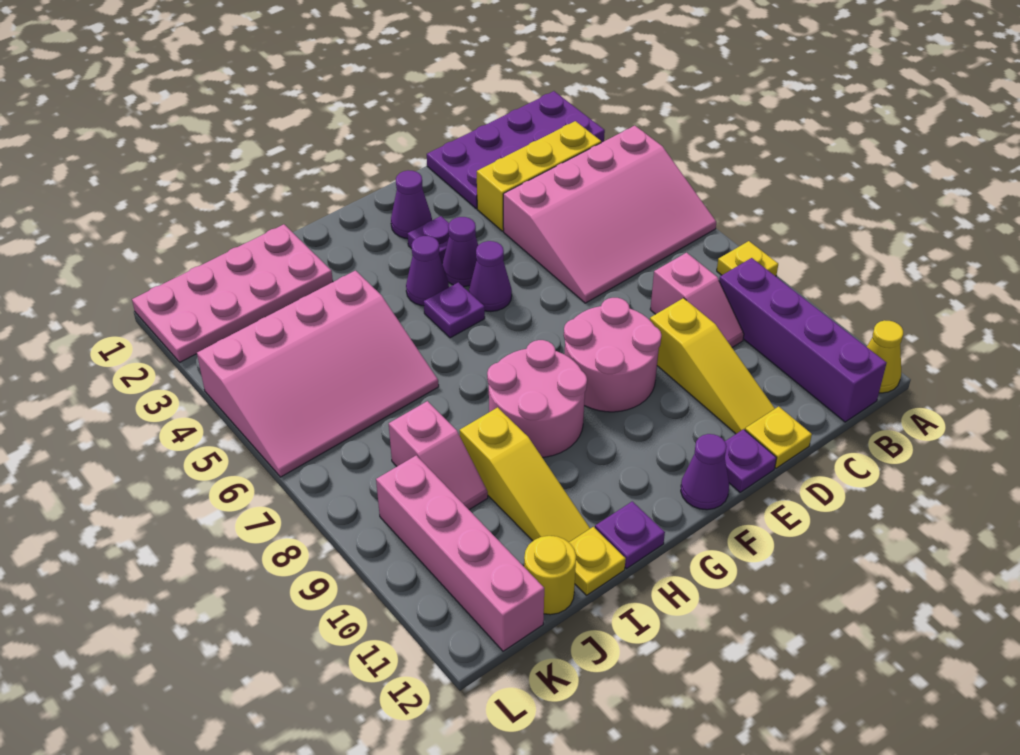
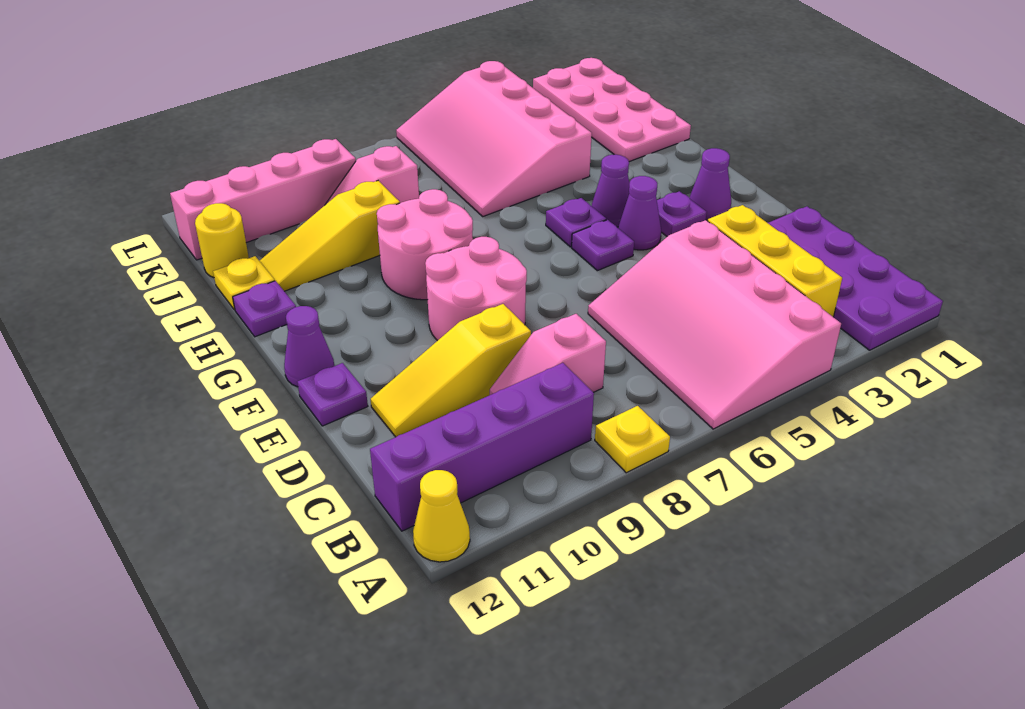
yellow 1x1 plate [745,406,812,468] -> none
purple 1x1 cone [469,241,512,312] -> purple 1x1 plate [572,220,634,271]

